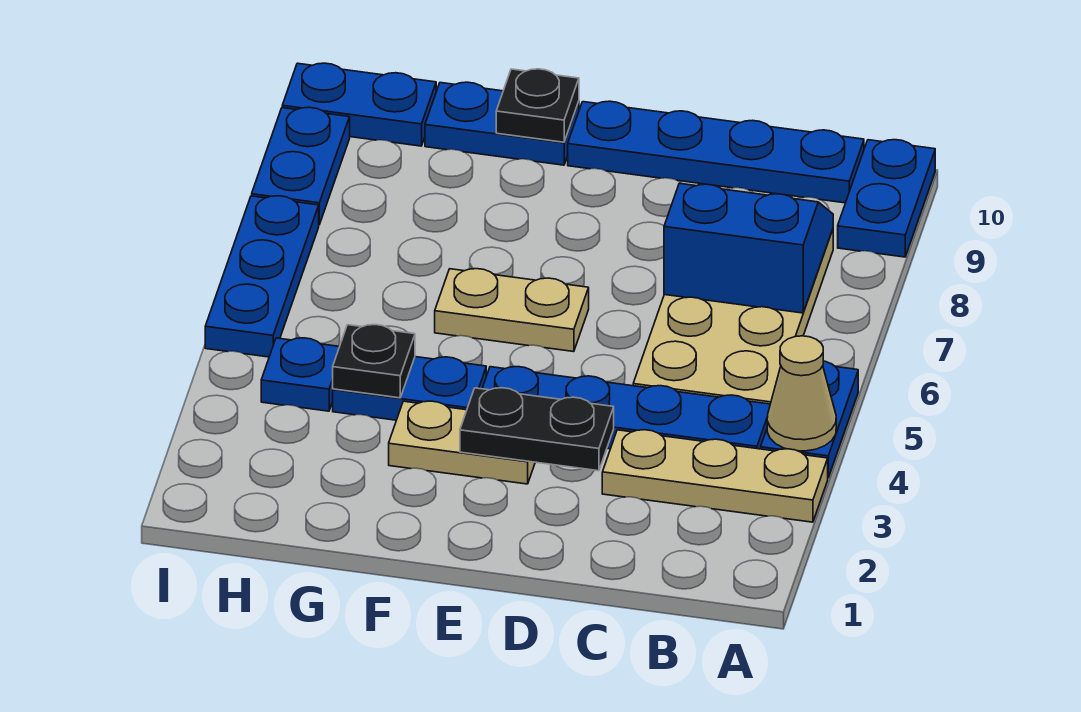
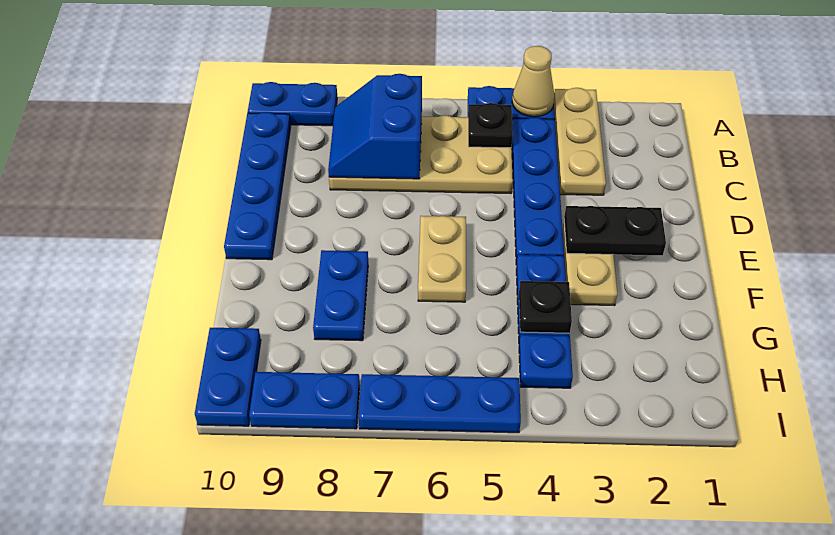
black 1x2 plate [460,388,614,471] -> black 1x2 plate turned to [564,206,666,255]
blue 1x2 plate [425,82,579,165] -> blue 1x2 plate moved to [313,250,368,341]
black 1x1 plate [496,69,579,142] -> black 1x1 plate moved to [468,103,513,148]

